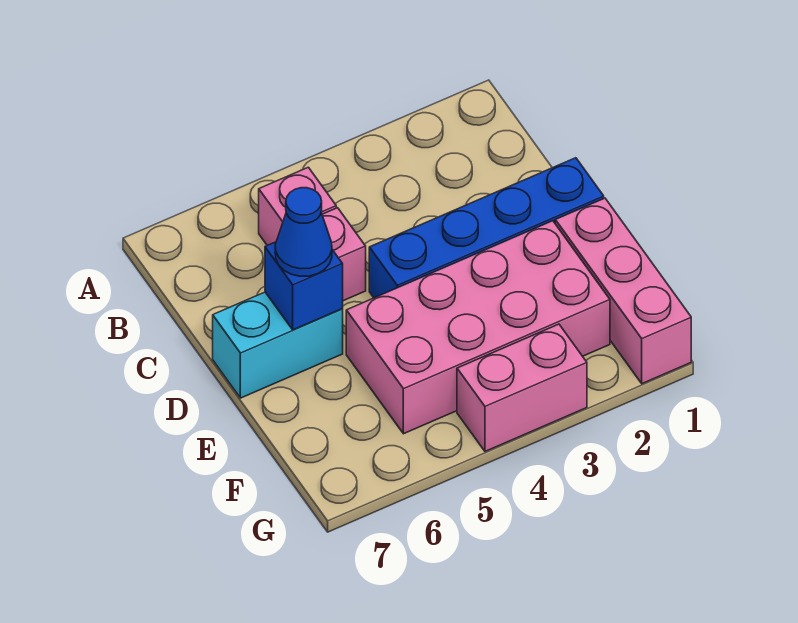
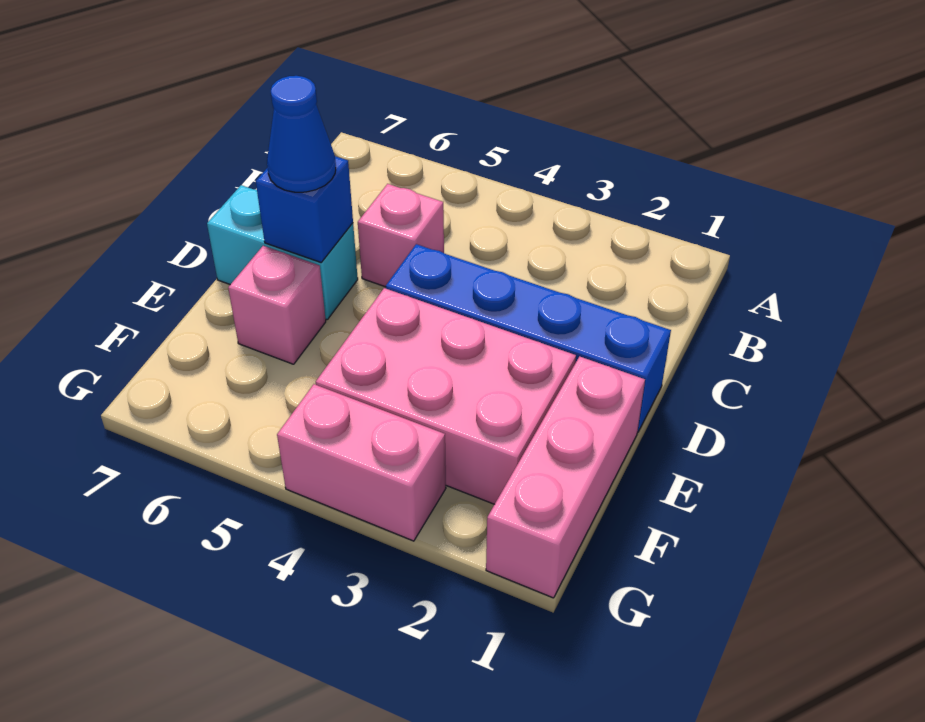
pink 1x1 brick [259,167,336,245] -> pink 1x1 brick moved to [228,246,326,364]
pink 2x4 brick [346,221,610,434] -> pink 2x3 brick [316,288,576,504]

